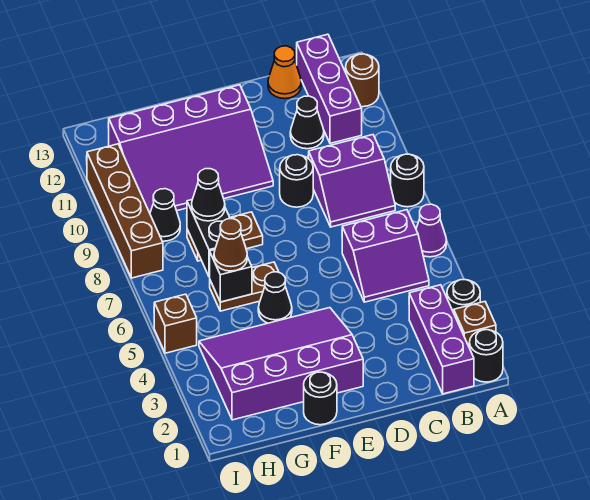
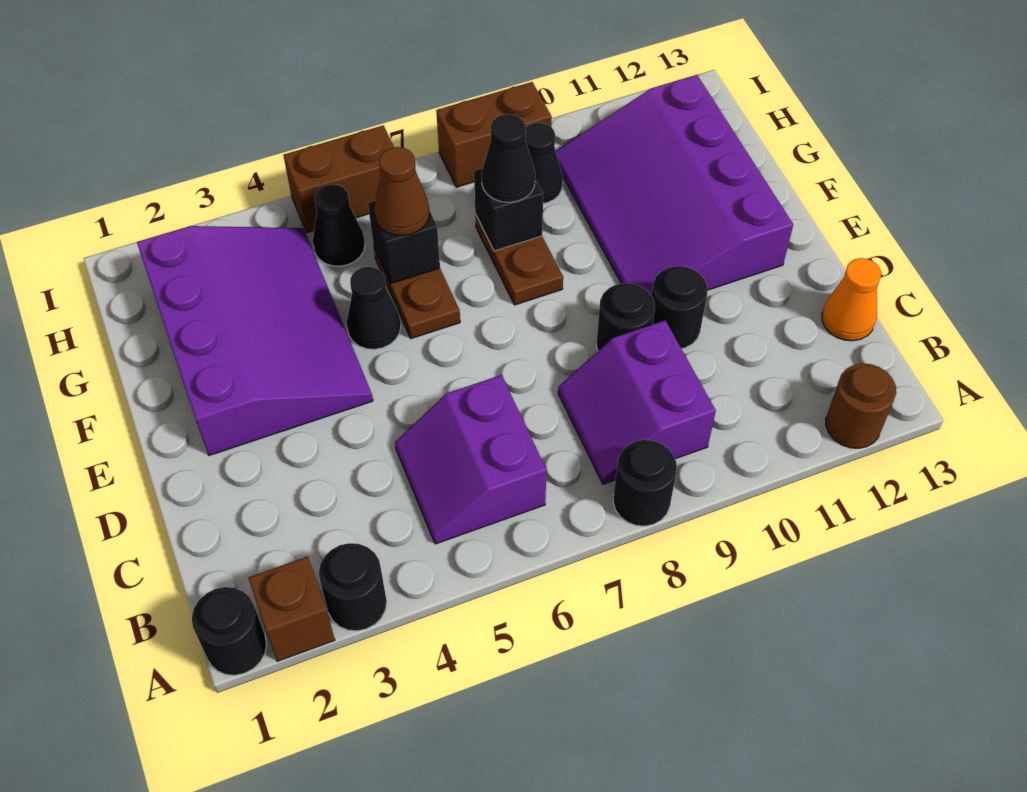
purple 1x1 cone [416,204,447,257] -> none
purple 1x3 brick [409,285,474,394] -> none
purple 1x3 brick [297,34,362,143] -> none
black 1x1 cone [290,96,324,149] -> black 1x1 cone moved to [313,184,365,266]
black 1x1 round brick [304,372,337,425] -> black 1x1 round brick moved to [651,266,707,349]
black 1x2 brick [187,200,230,277] -> black 1x1 brick [474,168,543,251]
brown 1x1 brick [154,294,197,353] -> brown 1x2 brick [284,125,394,233]
brown 1x4 brick [87,144,163,278] -> brown 1x2 brick [436,82,552,187]

